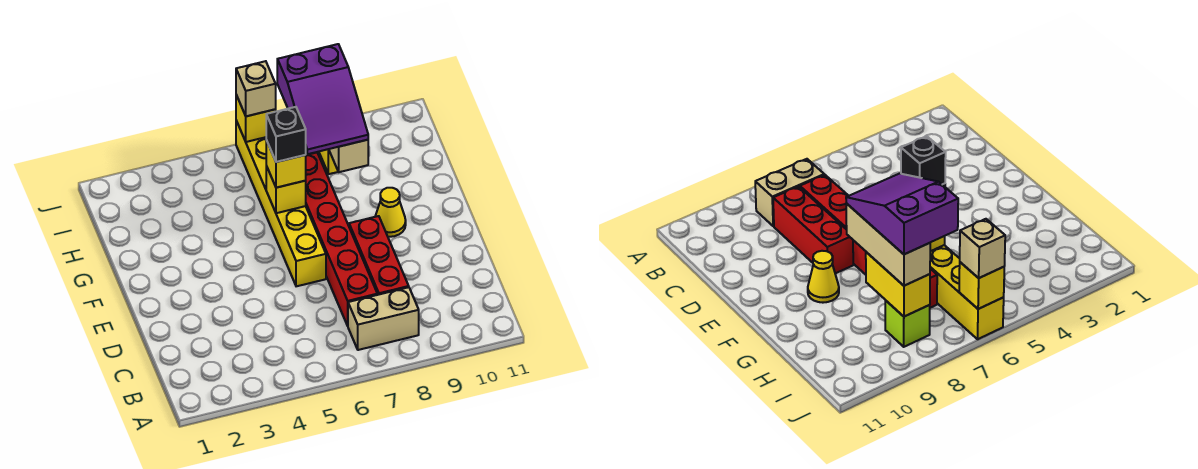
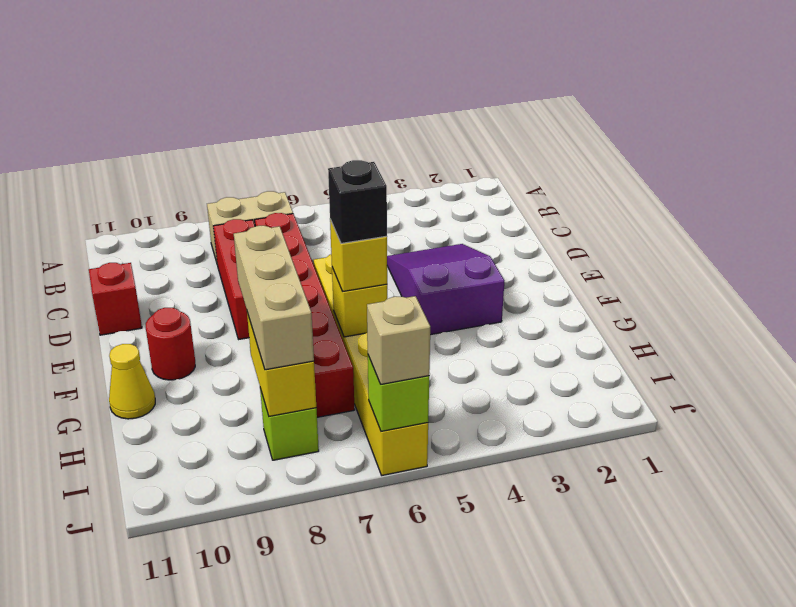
none -> red 1x1 brick [89,263,142,335]
yellow 1x1 cone [375,188,406,237] -> yellow 1x1 cone moved to [109,344,155,419]
none -> red 1x1 round brick [146,308,195,380]
purple 2x3 slope [277,44,368,154] -> purple 2x3 slope moved to [387,244,504,335]
yellow 1x1 brick [236,95,276,142] -> lime 1x1 brick [368,355,429,431]

